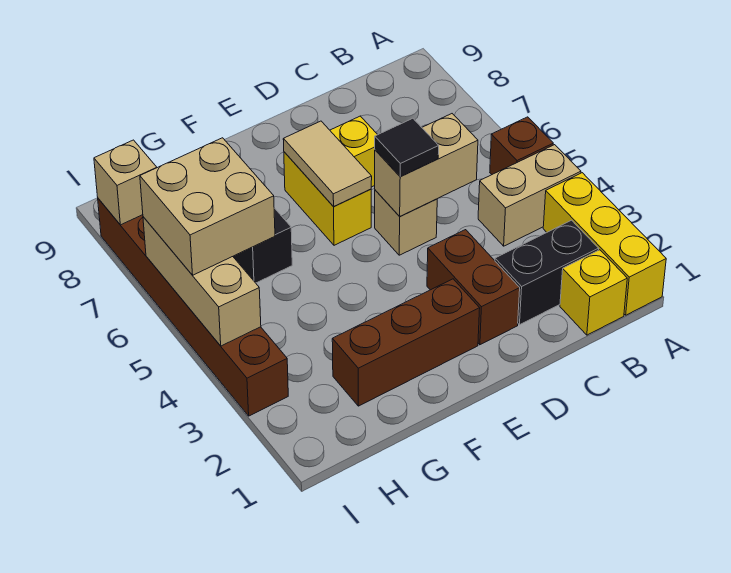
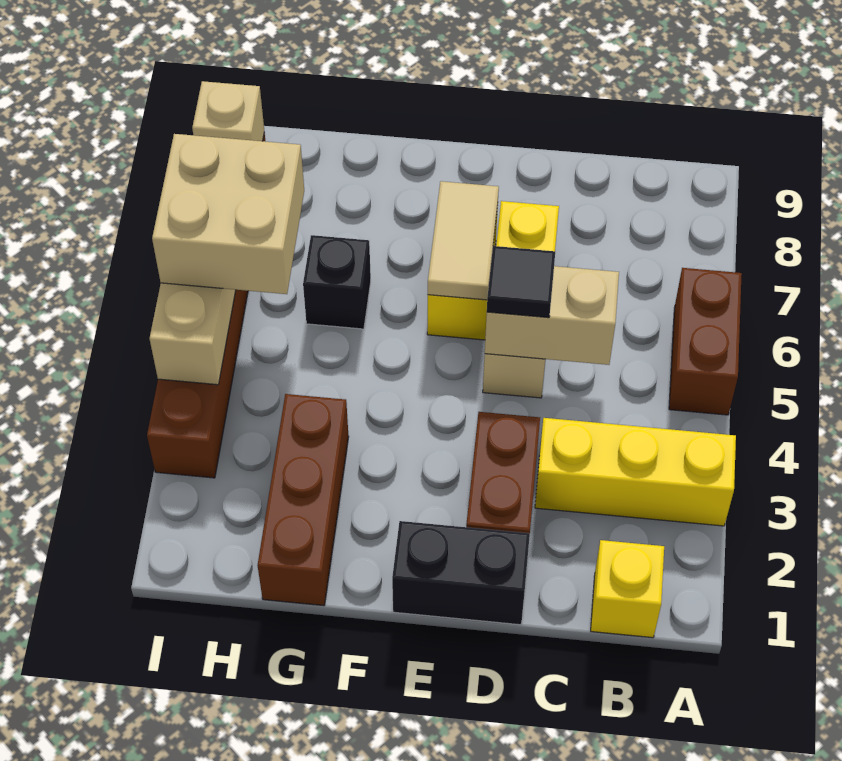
yellow 1x3 brick [543,173,666,315] -> yellow 1x3 brick turned to [535,418,736,526]
tan 1x2 brick [478,145,581,246] -> none
brown 1x1 brick [490,117,553,174] -> brown 1x2 brick [669,268,742,415]
black 1x2 brick [495,220,599,325] -> black 1x2 brick moved to [392,521,530,625]
brown 1x3 brick [332,279,480,406] -> brown 1x3 brick turned to [258,394,349,606]

